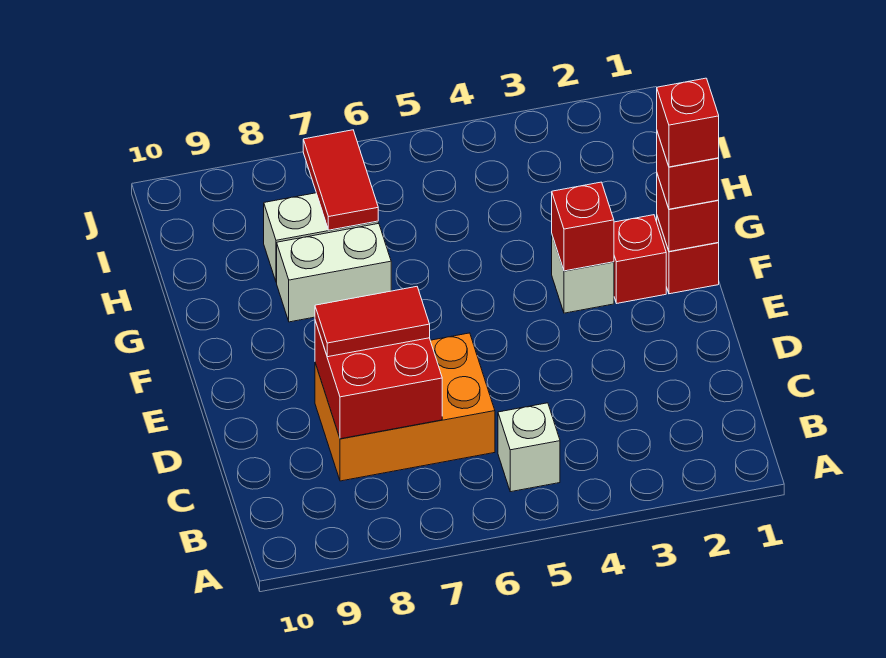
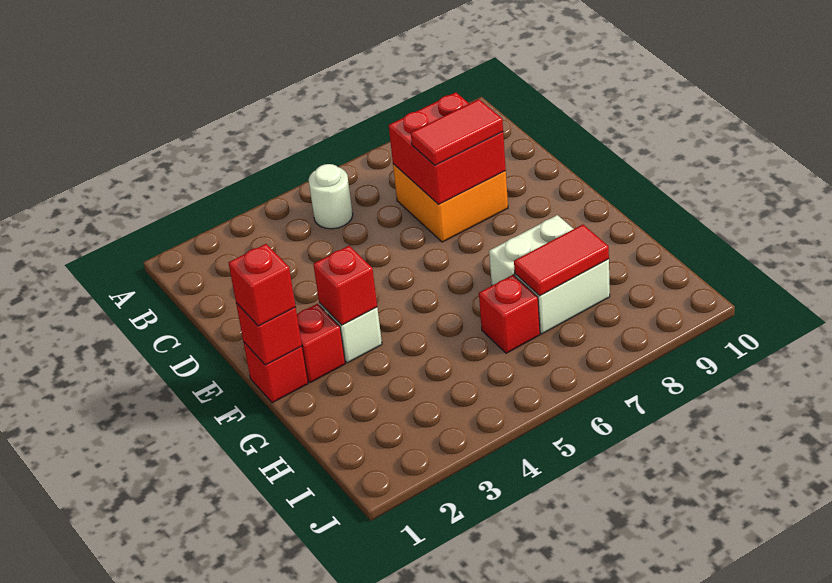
white 1x1 brick [498,403,560,492] -> white 1x1 round brick [309,164,353,229]
orange 2x3 brick [315,333,495,481] -> orange 2x2 brick [393,164,508,242]
red 1x1 brick [657,78,719,167] -> red 1x1 brick moved to [479,275,540,353]
red 1x2 tile [303,130,378,230] -> red 1x2 tile turned to [514,225,609,296]

